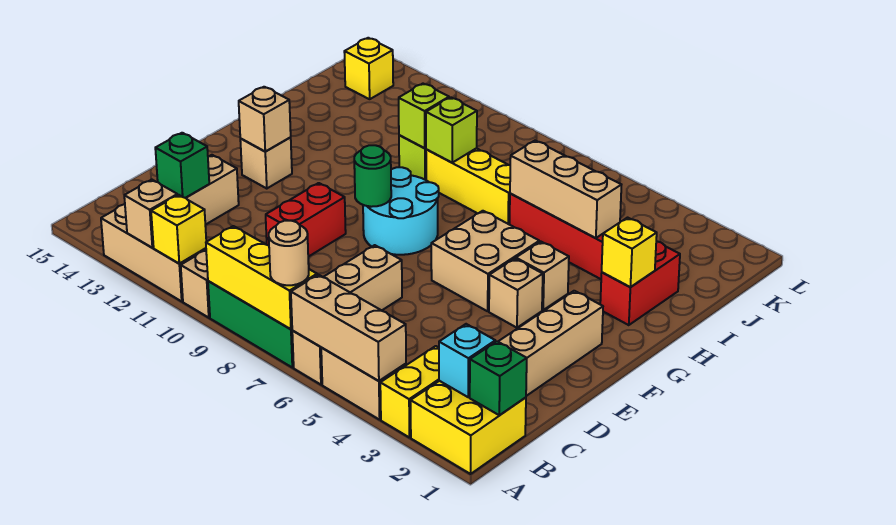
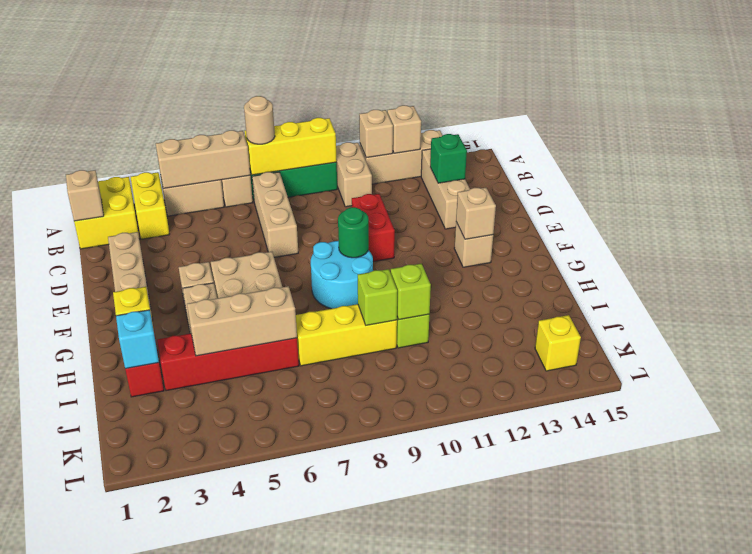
yellow 1x1 brick [151,195,206,263] -> tan 1x1 brick [359,110,393,158]
green 1x1 brick [470,341,527,415] -> tan 1x1 brick [66,170,104,221]
cyan 1x1 brick [439,324,495,397] -> cyan 1x1 brick moved to [116,310,159,369]

